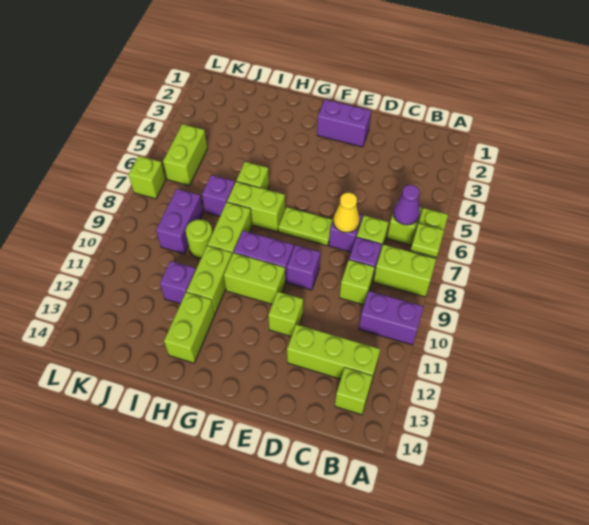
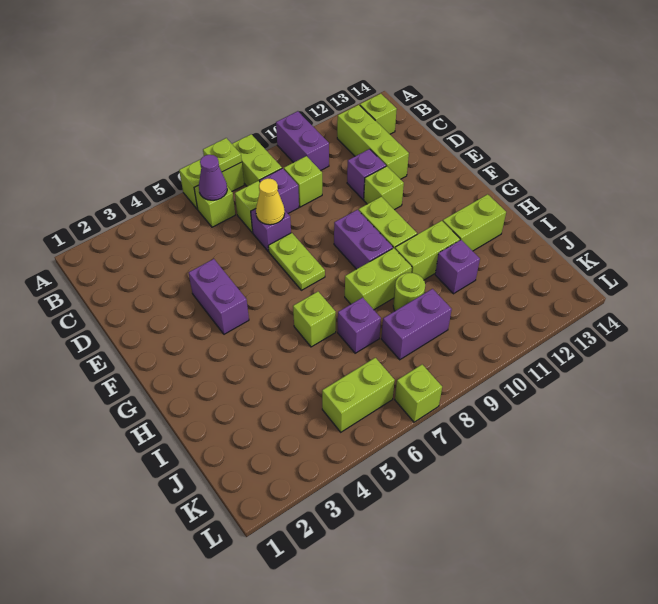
purple 1x2 brick [317,99,371,147] -> purple 1x2 brick moved to [189,259,249,334]
purple 1x1 brick [287,245,320,290] -> purple 1x1 brick moved to [347,149,386,200]
lime 1x2 brick [227,182,285,232] -> none

